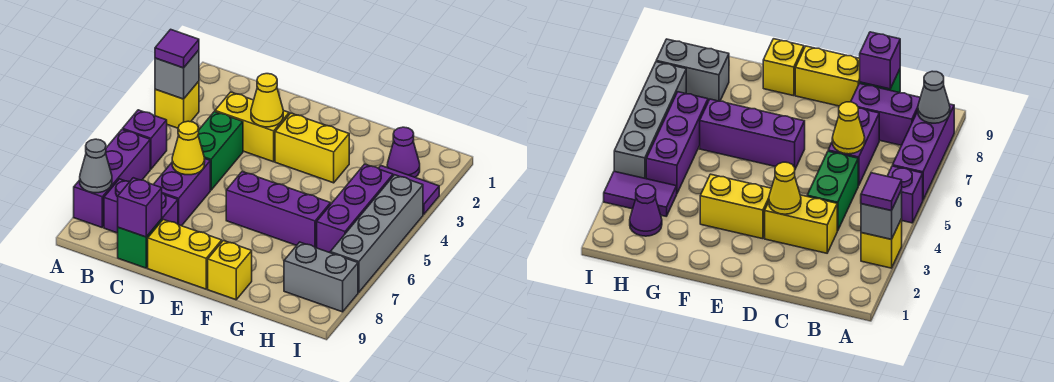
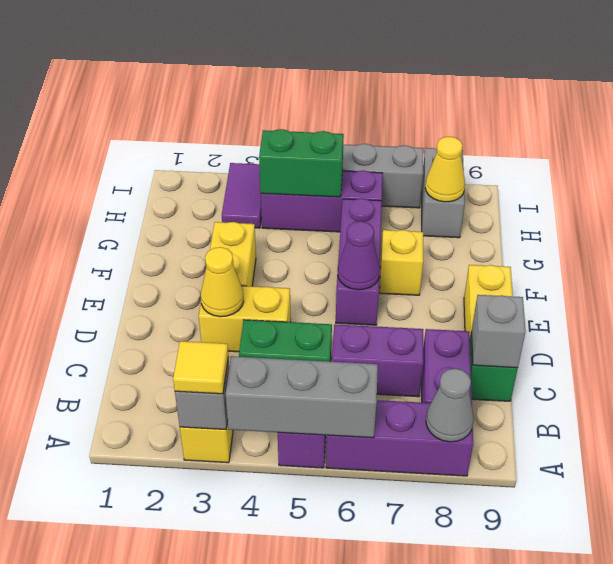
purple 1x1 tile [155,29,199,68] -> yellow 1x1 tile [173,341,228,394]
none -> grey 1x3 brick [226,356,378,438]
yellow 1x2 brick [215,92,289,162] -> yellow 1x2 brick turned to [199,286,291,352]
yellow 1x1 cone [172,121,205,175] -> yellow 1x1 cone moved to [425,137,465,202]
purple 1x1 brick [118,178,162,237] -> grey 1x1 brick [472,295,526,368]
yellow 1x1 brick [208,241,252,300] -> yellow 1x1 brick moved to [380,230,423,295]
purple 1x1 cone [387,127,420,177] -> purple 1x1 cone moved to [338,221,380,290]
none -> green 1x2 brick [259,129,344,197]

